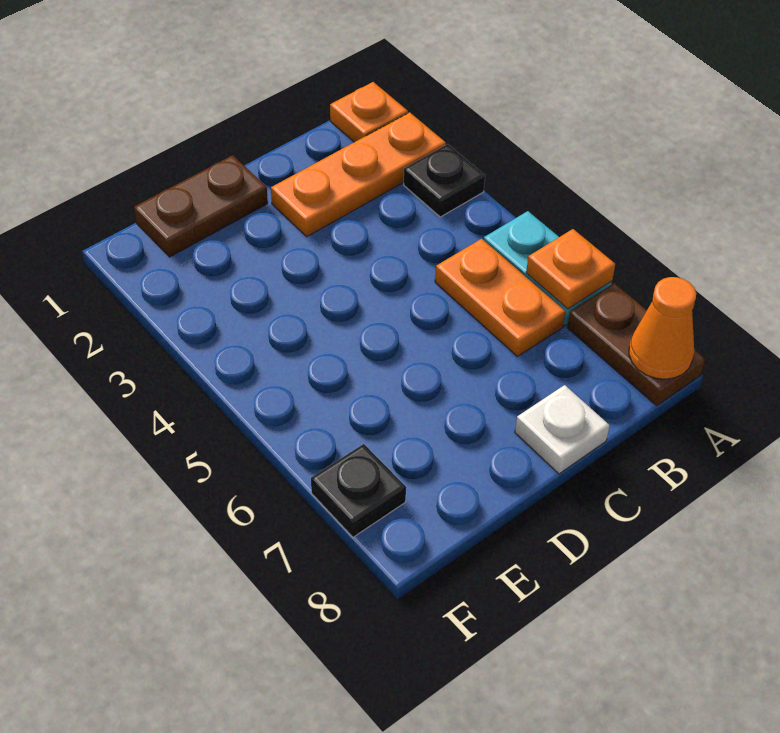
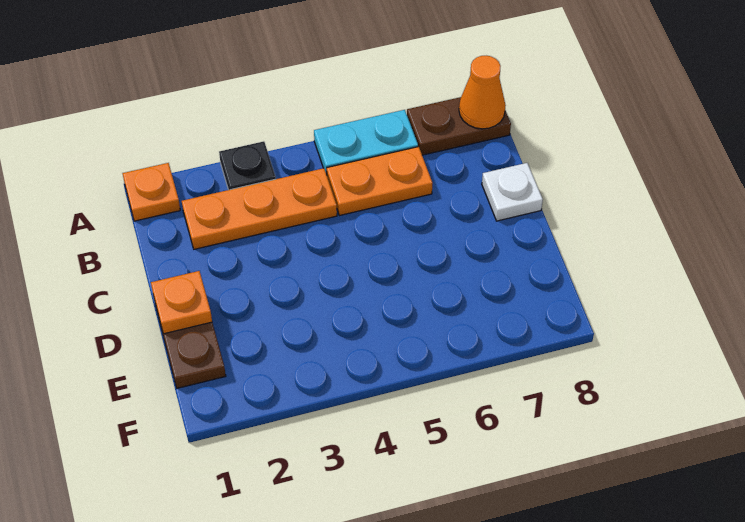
orange 1x3 plate [271,112,446,237] -> orange 1x3 plate turned to [182,168,337,249]
orange 1x1 plate [526,229,615,309] -> orange 1x1 plate moved to [151,271,212,334]
black 1x1 plate [311,444,406,537] -> none

